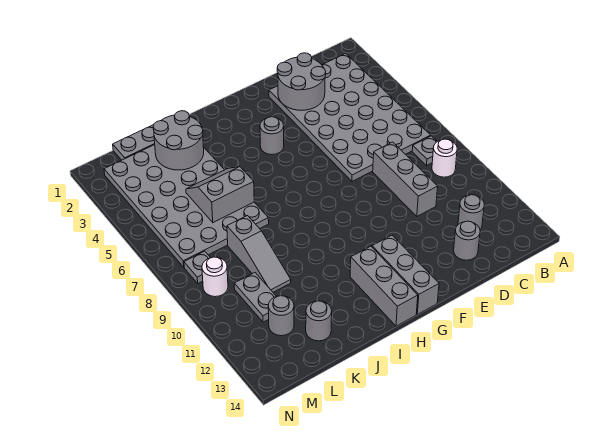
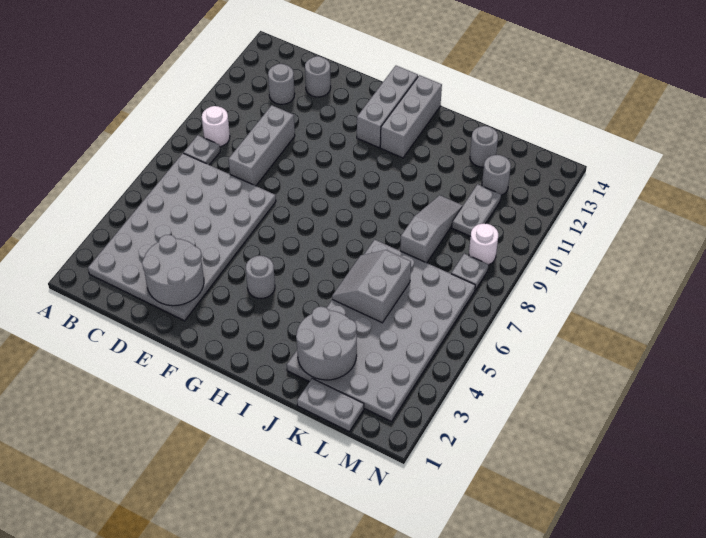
grey 2x2 slope [186,167,254,223] -> grey 2x2 slope turned to [332,250,411,323]

